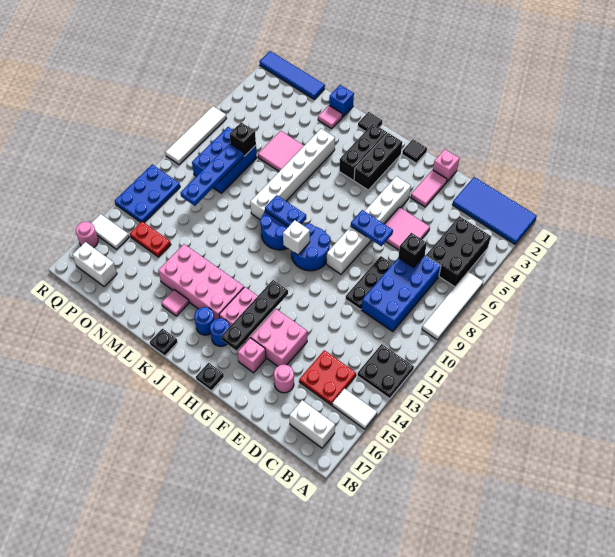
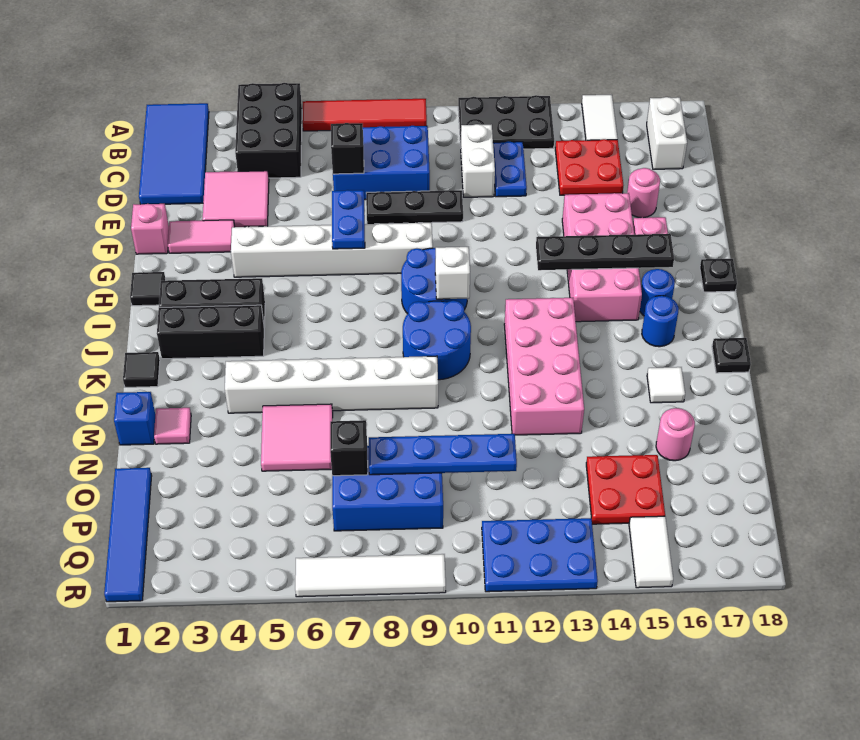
white 1x4 tile [422,272,483,340] -> red 1x4 tile [302,99,427,131]
black 2x2 plate [357,344,414,399] -> black 2x3 plate [458,95,554,149]
black 2x3 brick [426,216,491,287] -> black 2x3 brick turned to [235,83,302,178]
blue 2x4 brick [362,255,441,332] -> blue 2x3 brick [333,126,430,200]
pink 2x2 tile [385,207,430,250] -> pink 2x2 tile moved to [203,171,269,227]
blue 1x2 plate [265,195,306,227] -> blue 1x2 plate moved to [493,141,527,197]
pink 2x4 brick [158,244,244,320] -> pink 2x4 brick moved to [504,298,584,435]
pink 1x1 tile [162,290,189,316] -> white 1x1 tile [647,367,685,403]
red 1x2 plate [130,221,171,257] -> red 2x2 plate [586,455,665,524]
white 1x2 brick [72,242,117,287] -> white 1x2 brick moved to [461,124,495,197]
pink 1x1 round brick [76,222,98,248] -> pink 1x1 round brick moved to [656,408,695,461]

